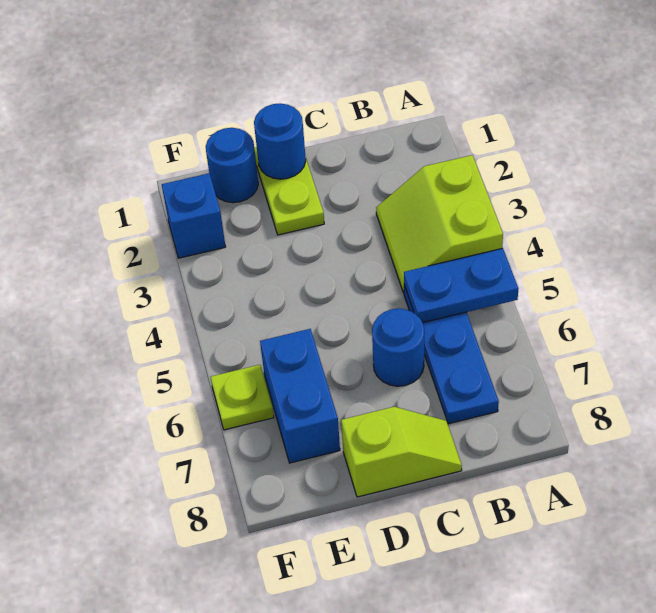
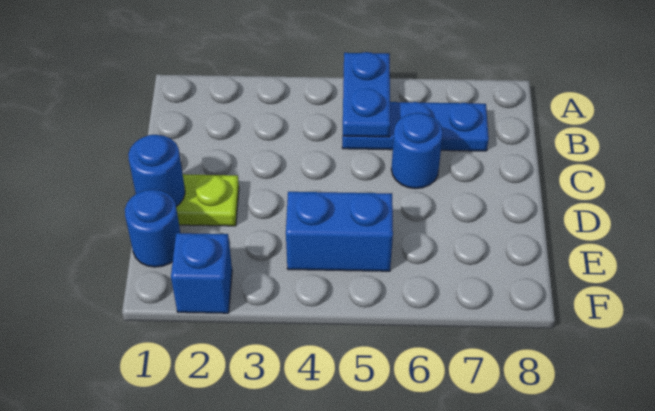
lime 2x2 slope [376,155,503,293] -> none
lime 1x2 slope [341,407,462,497] -> none
blue 1x2 brick [260,329,340,463] -> blue 1x2 brick moved to [286,192,393,271]
lime 1x1 plate [211,365,274,430] -> none

